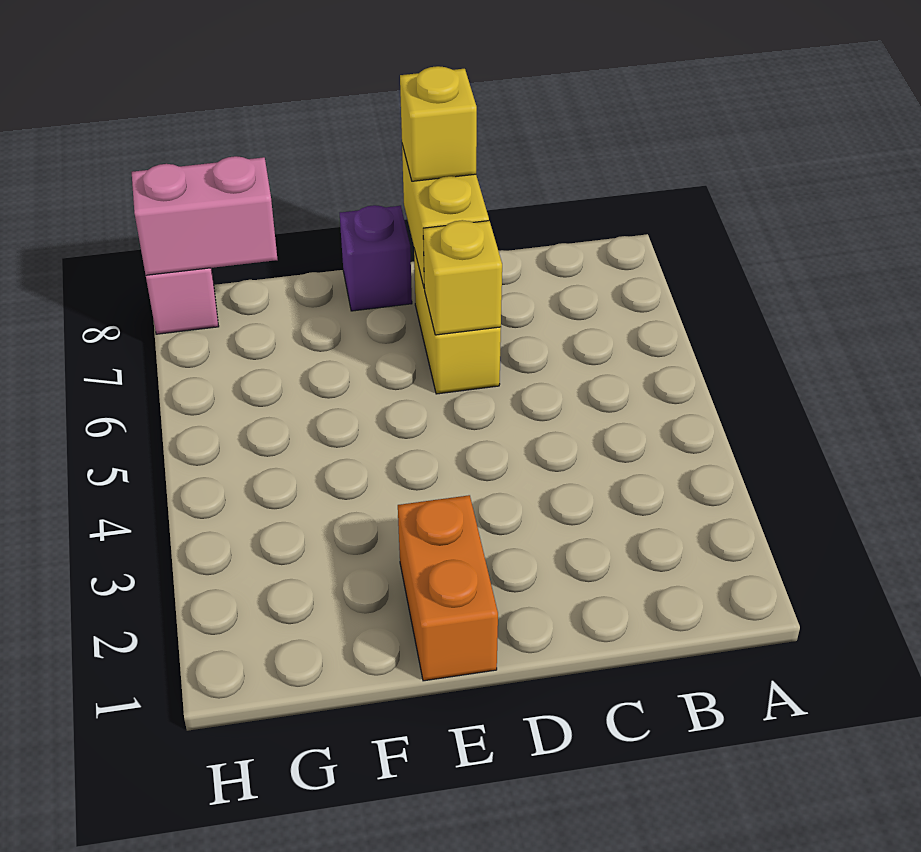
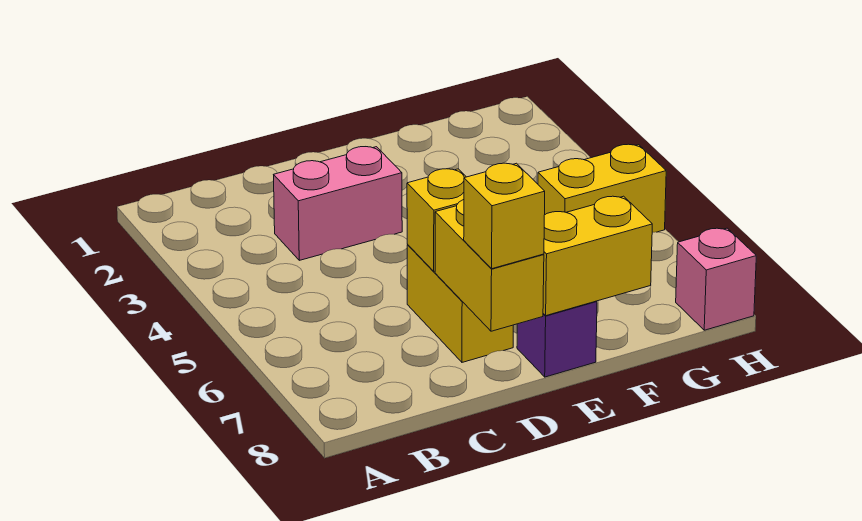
orange 1x2 brick [398,495,498,681] -> none
none -> yellow 1x2 brick [543,196,652,316]
none -> yellow 1x2 brick [538,144,666,232]
pink 1x2 brick [132,156,277,275] -> pink 1x2 brick moved to [274,147,402,260]

